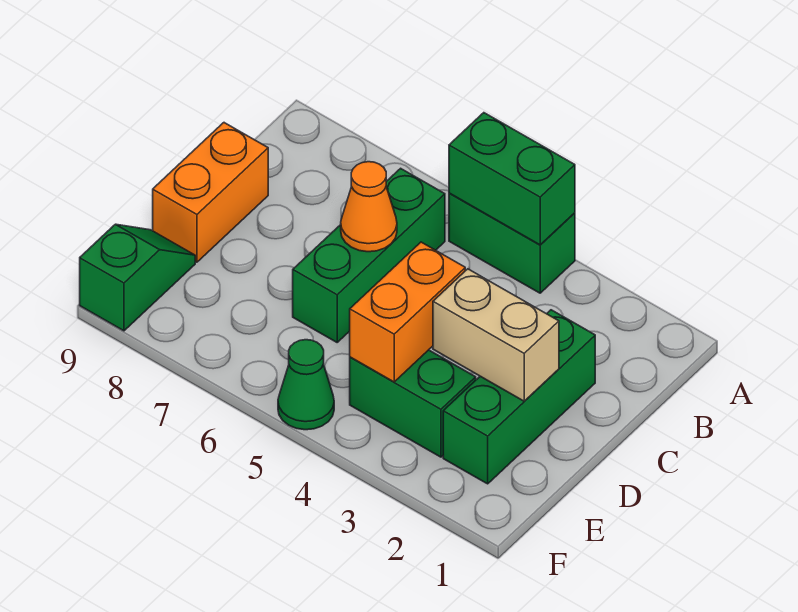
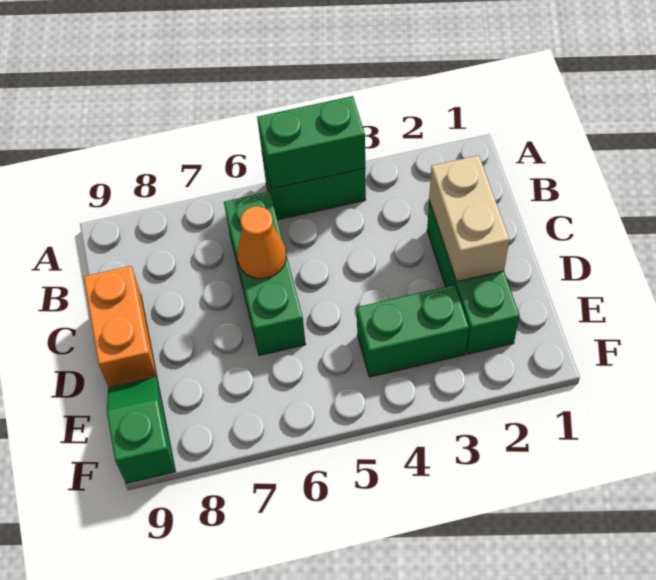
tan 1x2 brick [433,269,559,401] -> tan 1x2 brick turned to [429,155,509,282]
orange 1x2 brick [350,242,465,382] -> none
green 1x1 cone [278,340,334,430] -> none

